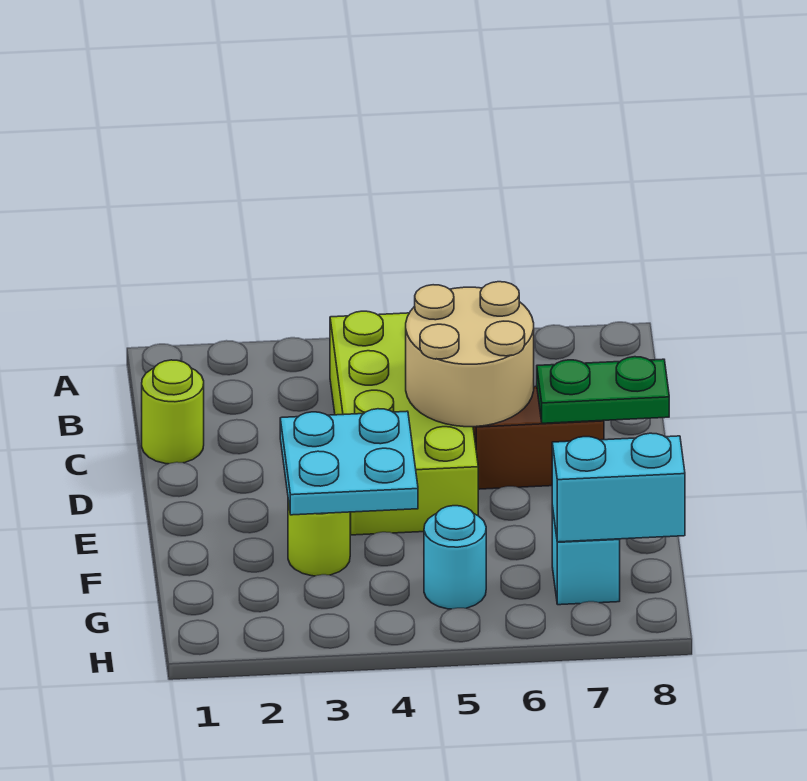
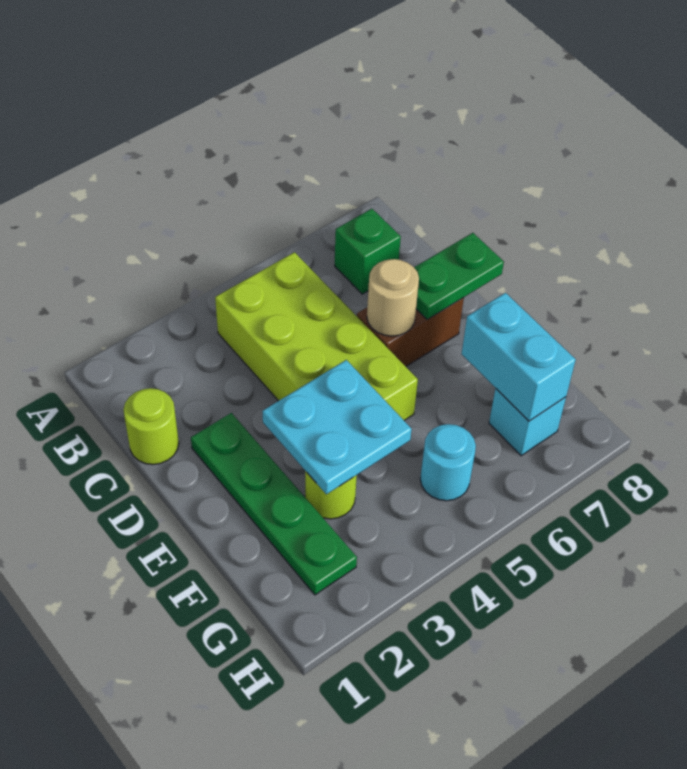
none -> green 1x1 brick [335,209,401,294]
tan 2x2 round brick [406,282,534,427] -> tan 1x1 round brick [367,259,419,336]
none -> green 1x4 plate [191,413,357,595]
cyan 1x2 brick [552,433,685,542] -> cyan 1x2 brick turned to [462,293,576,421]

